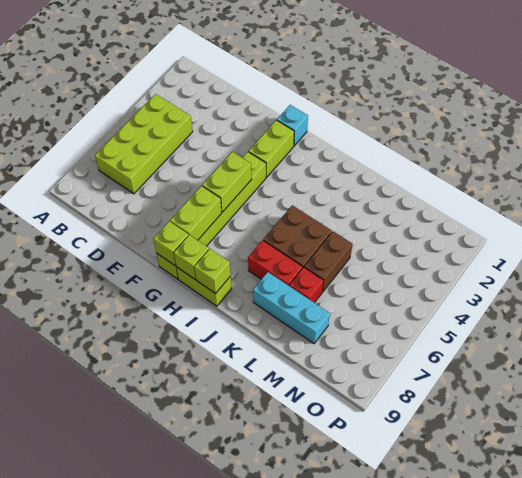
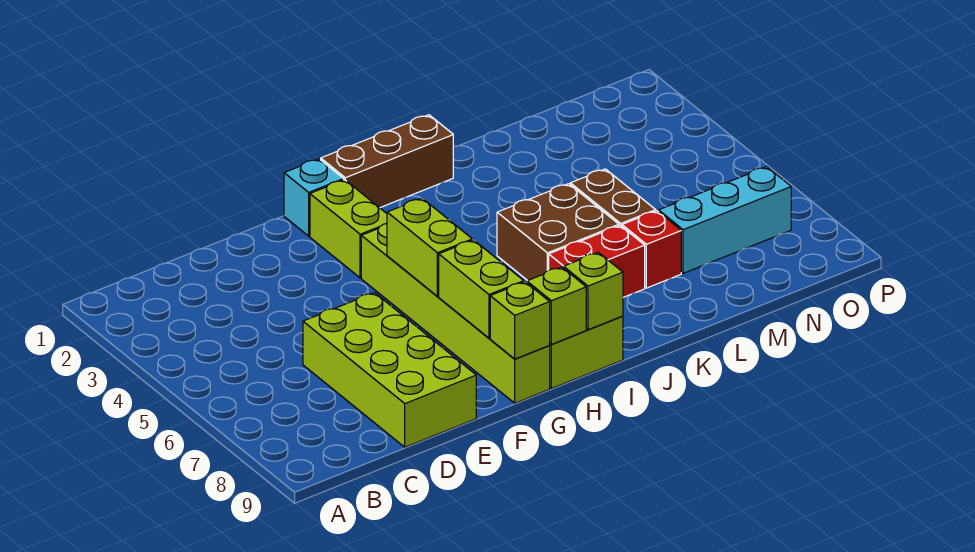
lime 2x4 brick [95,94,193,194] -> lime 2x4 brick moved to [303,293,476,447]
none -> brown 1x3 brick [321,115,453,208]
cyan 1x3 brick [253,272,330,343] -> cyan 1x3 brick moved to [659,167,791,273]

